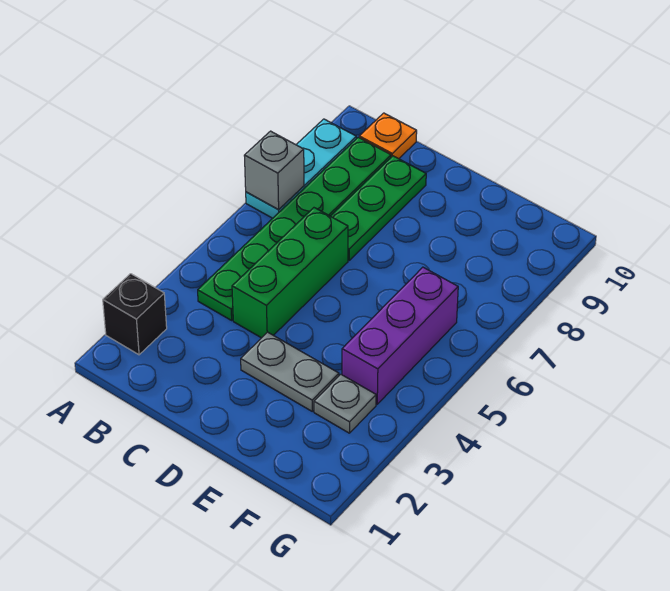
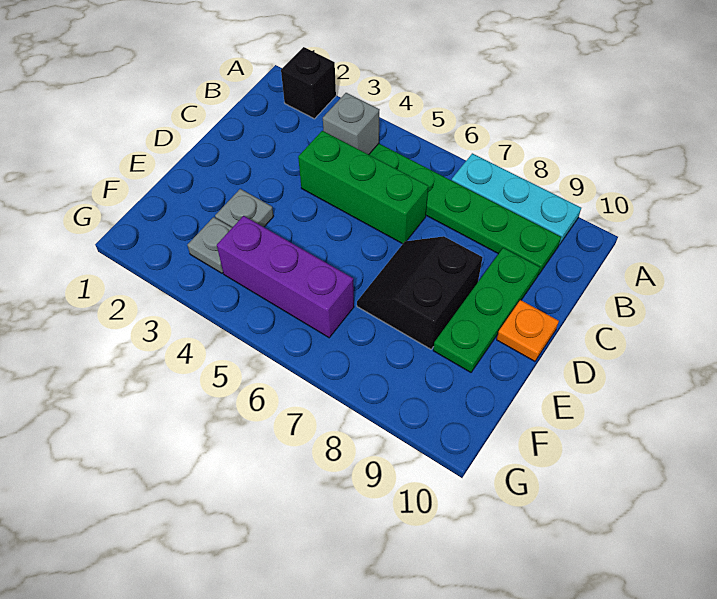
grey 1x1 brick [244,131,304,209] -> grey 1x1 brick moved to [323,93,379,155]
orange 1x1 plate [359,113,417,159] -> orange 1x1 plate moved to [497,300,559,361]
green 1x3 plate [331,156,426,260] -> green 1x3 plate turned to [433,248,540,372]
grey 1x2 plate [241,332,339,411] -> grey 1x1 plate [215,189,274,228]
none -> black 2x2 slope [357,236,483,349]

